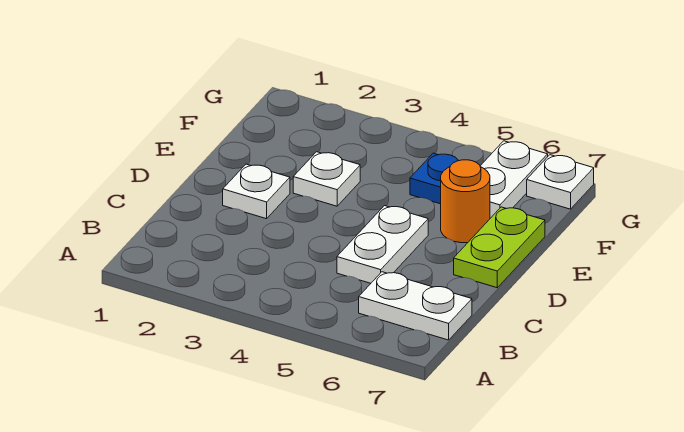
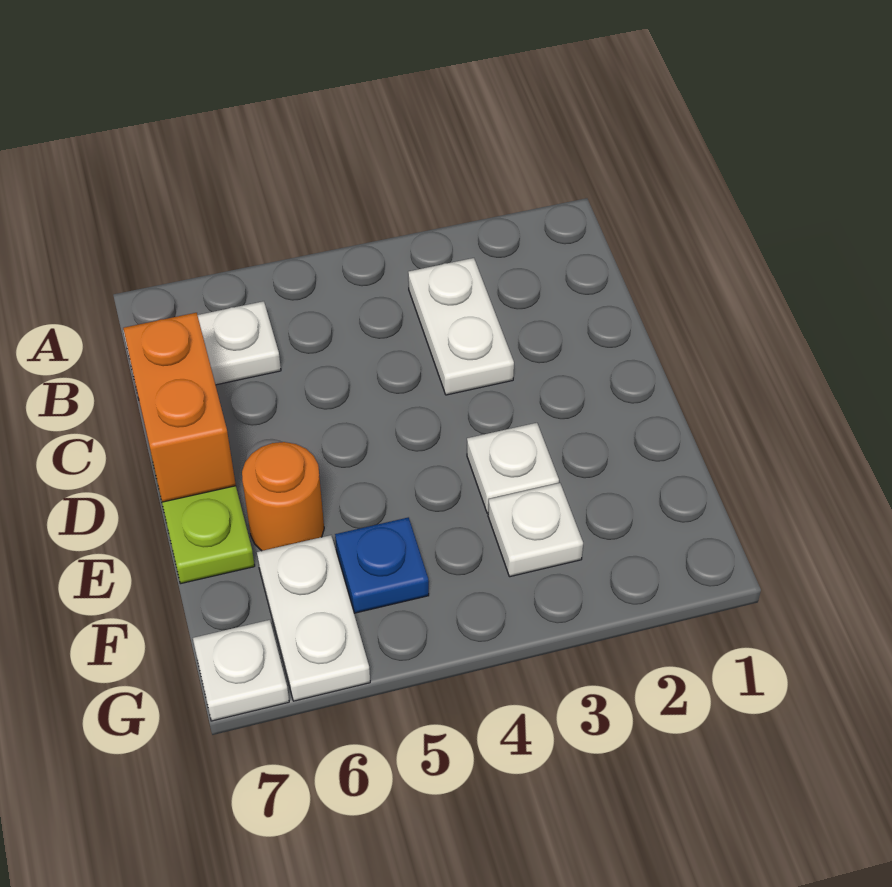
white 1x2 plate [337,206,428,283] -> white 1x2 plate moved to [408,258,514,395]
none -> orange 1x2 brick [123,313,236,502]
white 1x1 plate [223,164,290,219] -> white 1x1 plate moved to [488,483,583,577]

